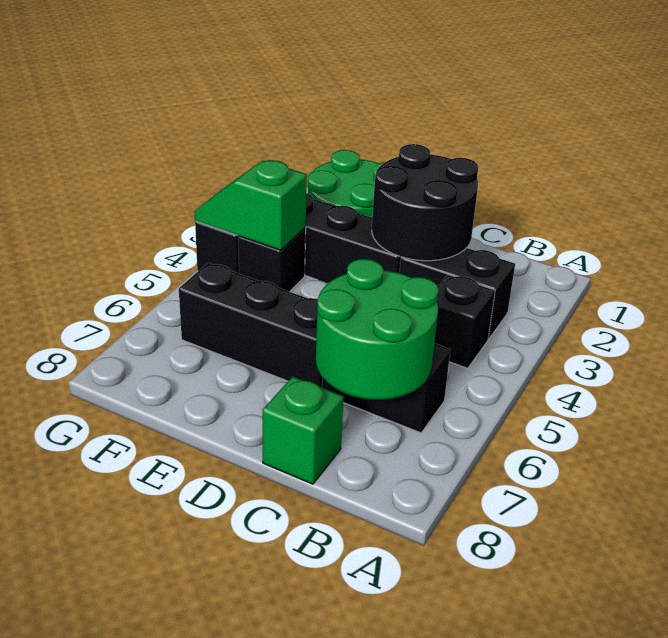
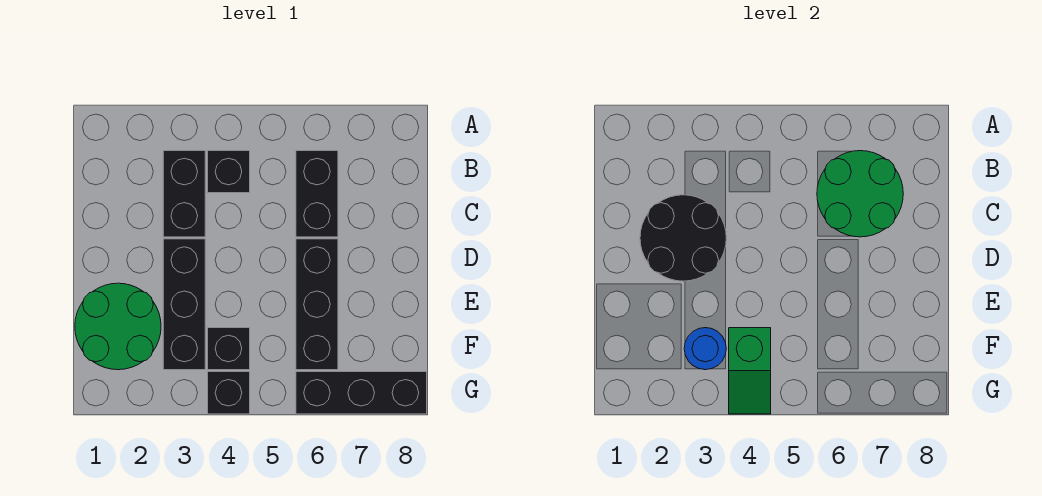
green 1x1 brick [263,376,344,484] -> none
none -> blue 1x1 round brick [684,328,726,370]
none -> black 1x3 brick [296,372,427,414]

